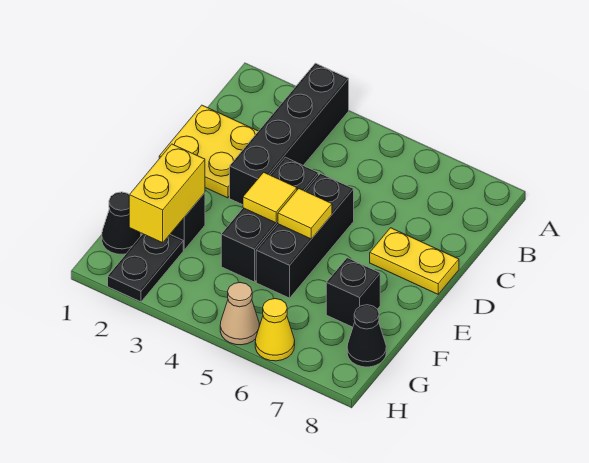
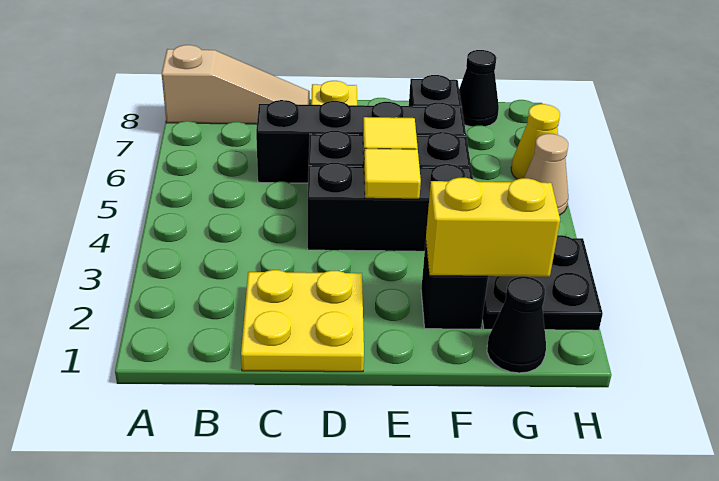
black 1x4 brick [230,63,349,205] -> black 1x4 brick moved to [256,100,466,183]
none -> tan 1x3 slope [162,45,310,124]
black 1x2 plate [108,234,183,302] -> black 2x2 plate [482,235,603,330]

